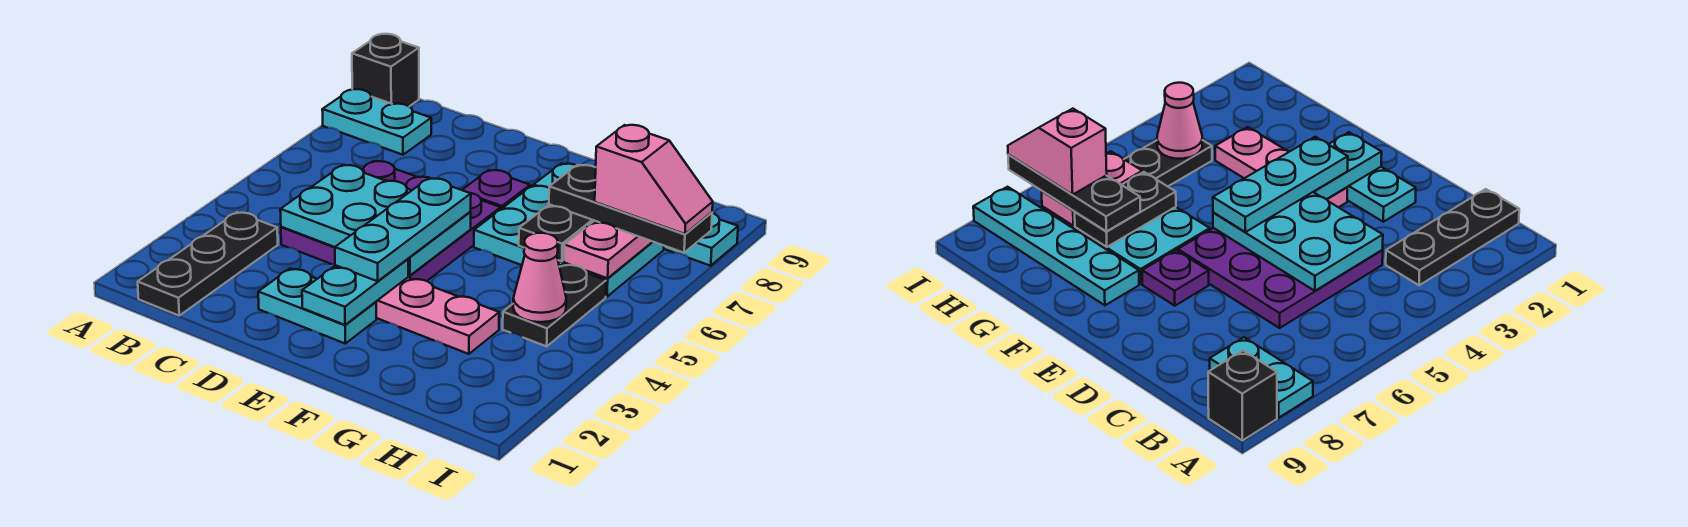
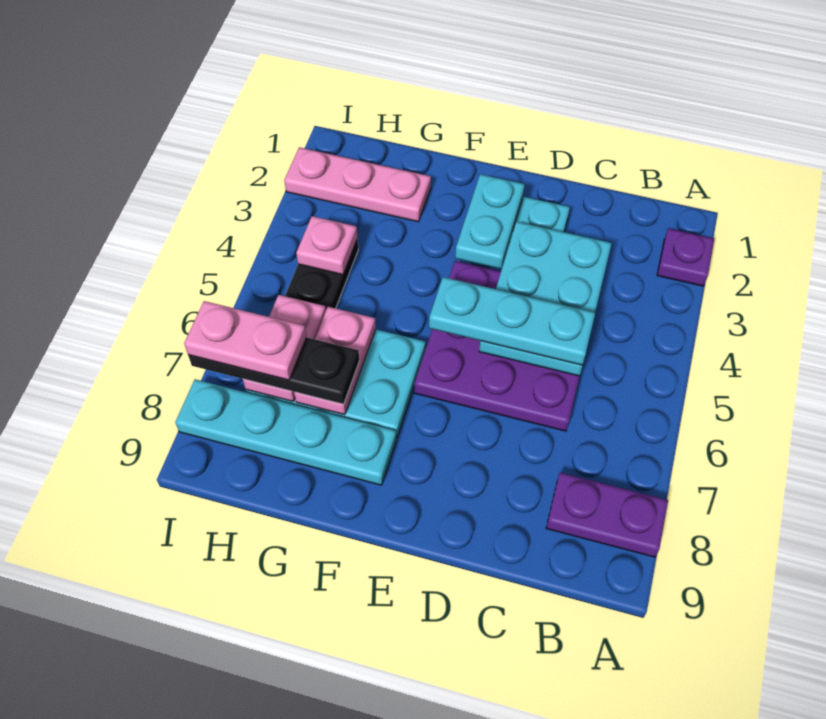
cyan 1x2 plate [322,89,431,155] -> purple 1x2 plate [546,473,668,557]
black 1x1 brick [352,34,419,106] -> none
black 1x3 plate [138,212,278,315] -> none
cyan 2x3 plate [280,165,471,276] -> cyan 2x3 plate turned to [479,221,612,376]
pink 1x3 plate [376,277,499,354] -> pink 1x3 plate moved to [284,147,431,222]
cyan 1x3 plate [335,178,471,281] -> cyan 1x3 plate turned to [429,277,595,365]
purple 1x1 plate [463,170,530,209] -> purple 1x1 plate moved to [657,228,714,286]
black 1x2 plate [519,204,594,261] -> pink 1x2 plate [294,307,376,415]
pink 1x1 cone [513,233,566,322] -> pink 1x1 plate [296,216,357,275]
pink 1x2 slope [595,125,713,234] -> pink 1x2 plate [184,301,306,380]

